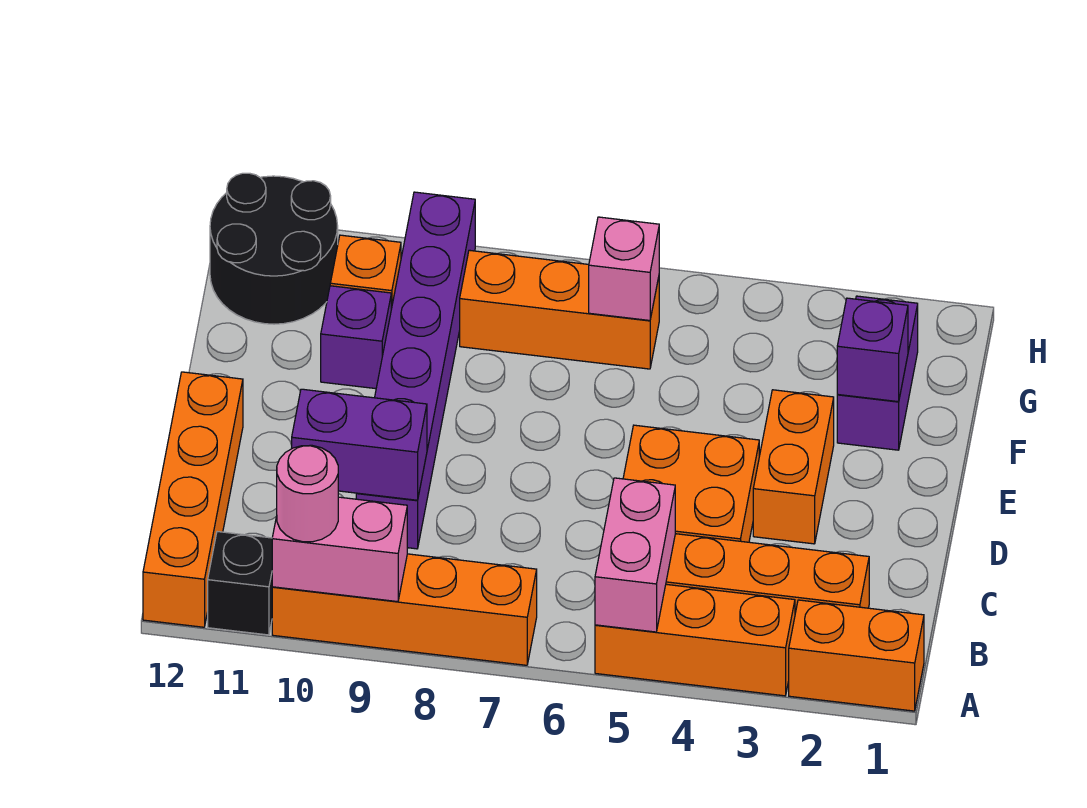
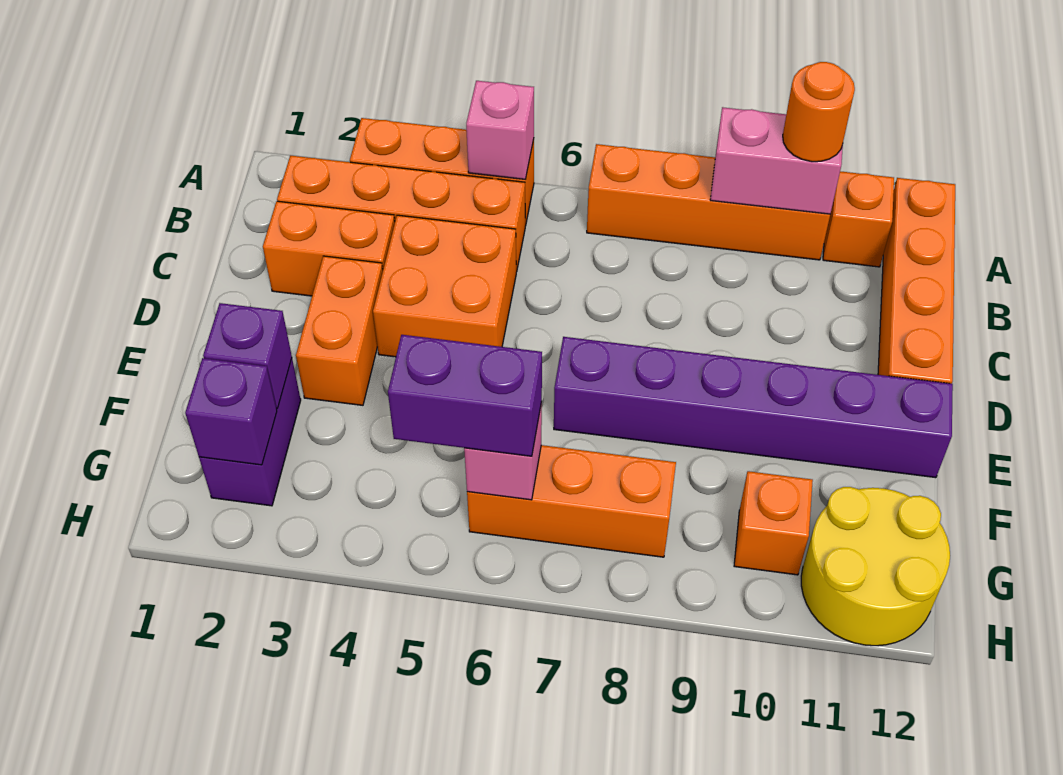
orange 1x2 brick [789,600,924,711] -> orange 1x2 brick moved to [263,201,395,296]
pink 1x2 brick [595,478,675,632] -> pink 1x1 brick [466,81,534,179]
pink 1x1 round brick [277,445,338,542] -> orange 1x1 round brick [783,62,855,162]
black 1x1 brick [208,532,272,635] -> orange 1x1 brick [823,171,894,267]
purple 1x6 brick [356,192,475,549] -> purple 1x6 brick turned to [554,337,953,478]
purple 1x2 brick [292,389,427,500] -> purple 1x2 brick moved to [388,335,542,456]
purple 1x1 brick [321,286,391,389] -> purple 1x1 brick moved to [185,358,277,465]
black 2x2 round brick [210,173,338,324] -> yellow 2x2 round brick [801,487,950,646]

